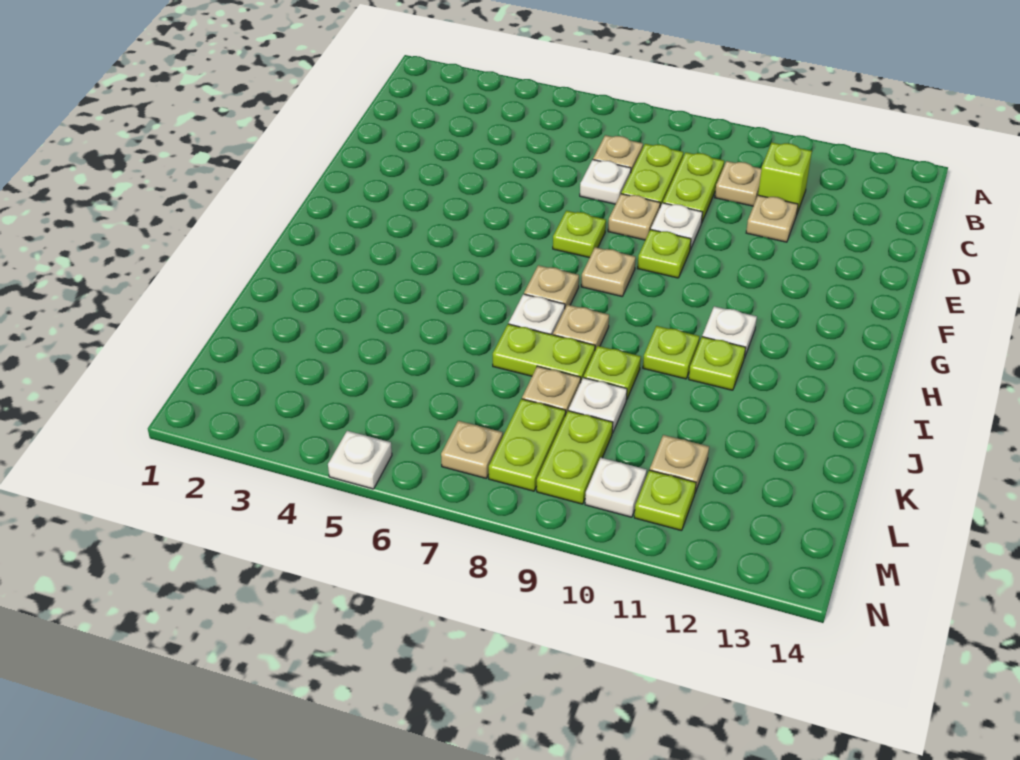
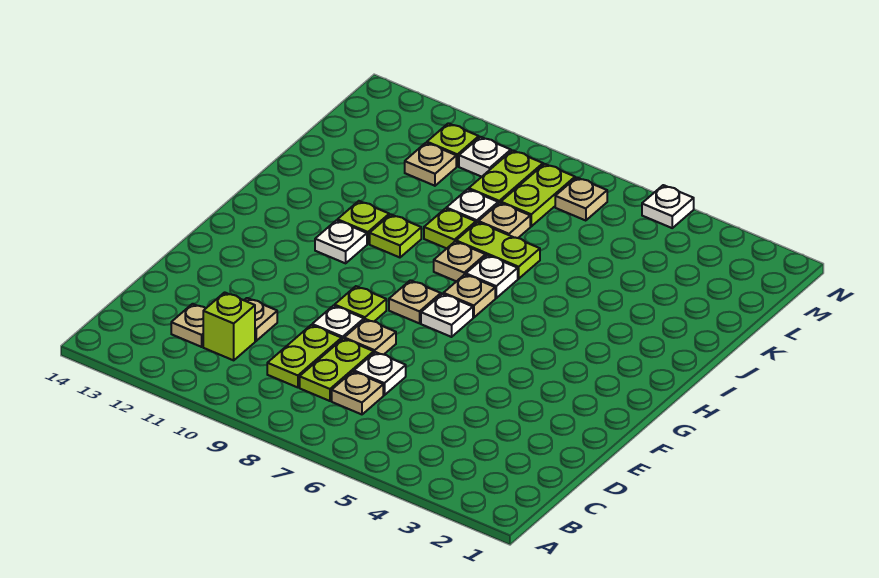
tan 1x1 plate [715,161,762,206] -> tan 1x1 plate moved to [171,304,206,347]
lime 1x1 plate [553,211,606,258] -> none
none -> white 1x1 plate [421,294,473,337]

